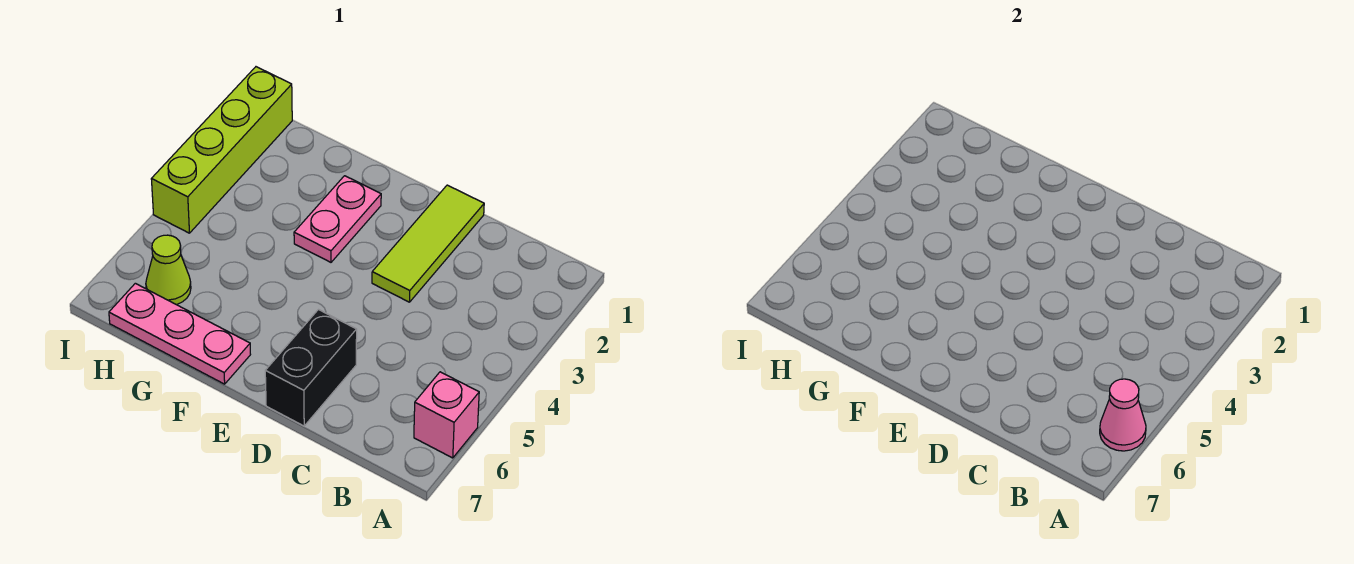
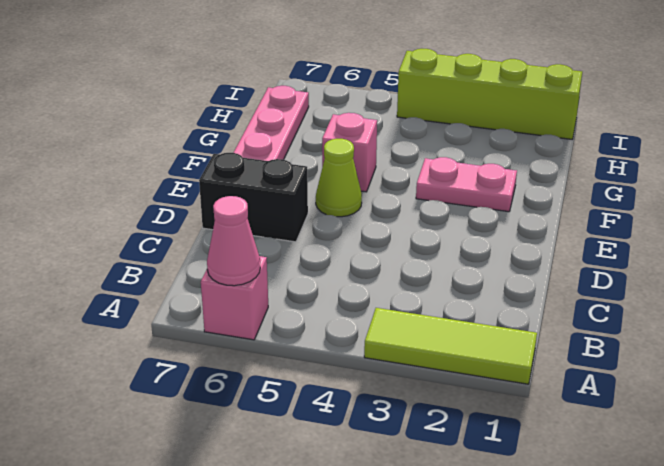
lime 1x3 tile [372,185,484,302] -> lime 1x3 tile moved to [364,308,537,384]
none -> pink 1x1 brick [322,113,377,192]
lime 1x1 cone [146,235,191,305] -> lime 1x1 cone moved to [316,139,362,217]

